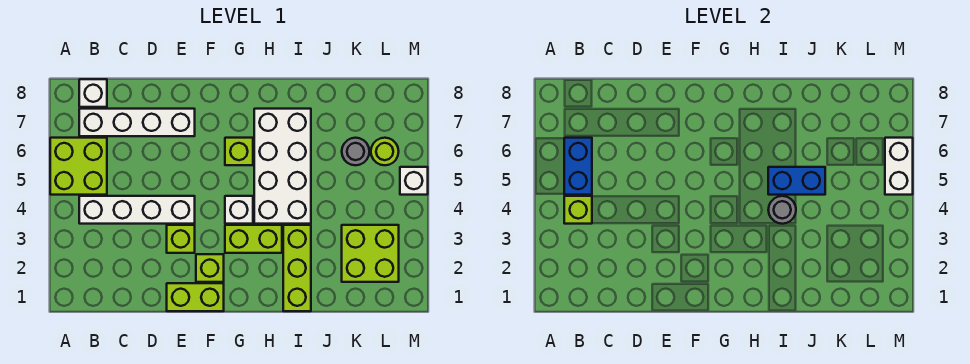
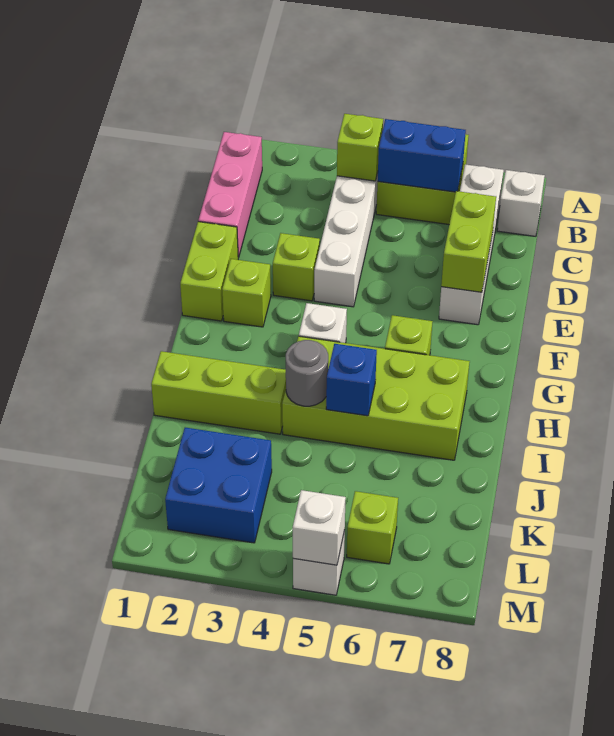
none -> pink 1x3 brick [198,132,262,258]
lime 1x2 brick [225,225,282,253] -> lime 1x2 brick moved to [441,191,496,292]
white 2x4 brick [254,109,311,224] -> lime 2x4 brick [282,336,470,460]
blue 1x2 brick [768,167,825,195] -> blue 1x1 brick [326,344,377,416]
lime 2x2 brick [342,225,399,282] -> blue 2x2 brick [165,428,272,543]
grey 1x1 round brick [342,138,369,165] -> none
lime 1x1 round brick [371,138,399,165] -> lime 1x1 brick [347,491,398,564]
white 1x2 brick [885,138,913,195] -> white 1x1 brick [293,490,346,565]

